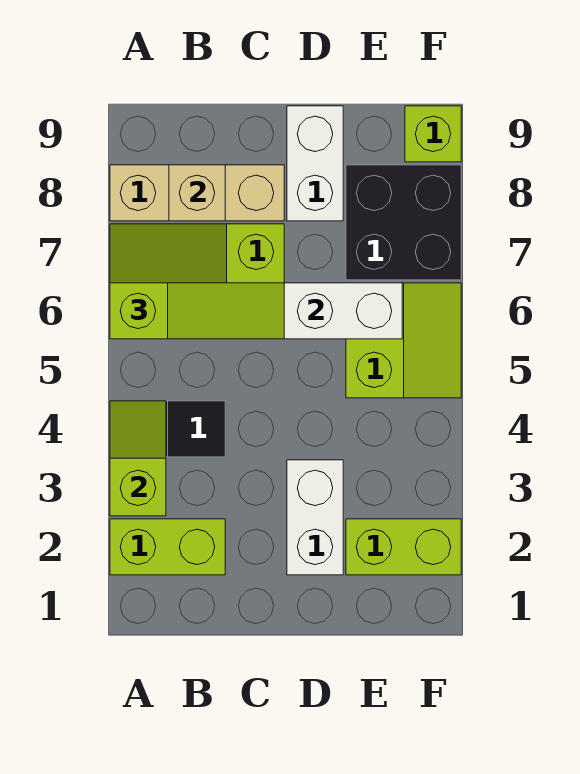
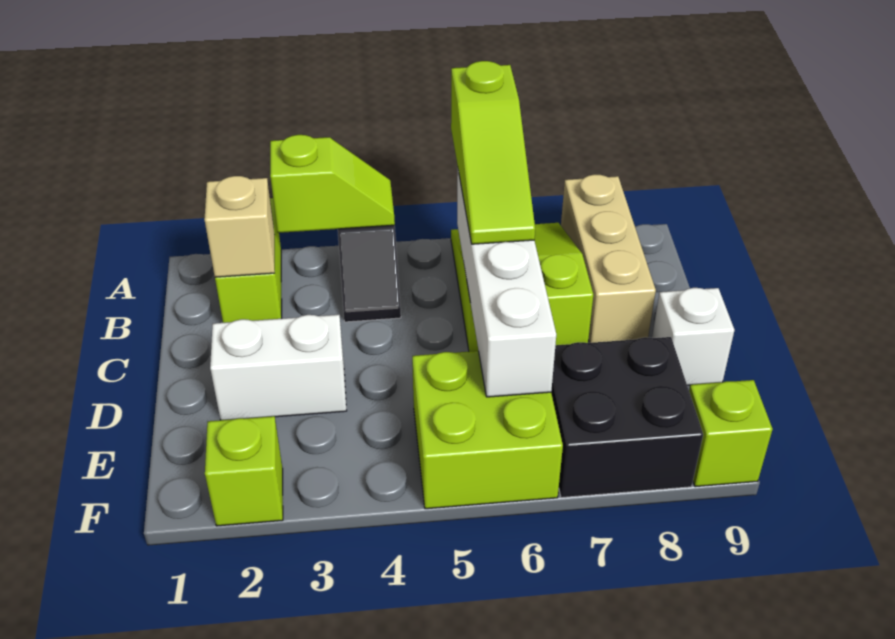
tan 1x1 brick [169,165,225,221] -> tan 1x1 brick moved to [204,176,275,277]
white 1x2 brick [287,106,343,221] -> white 1x1 brick [652,288,734,385]
lime 1x2 brick [346,519,461,575] -> lime 1x1 brick [205,416,283,526]
lime 2x2 slope [346,283,461,398] -> lime 2x2 brick [412,351,563,509]

